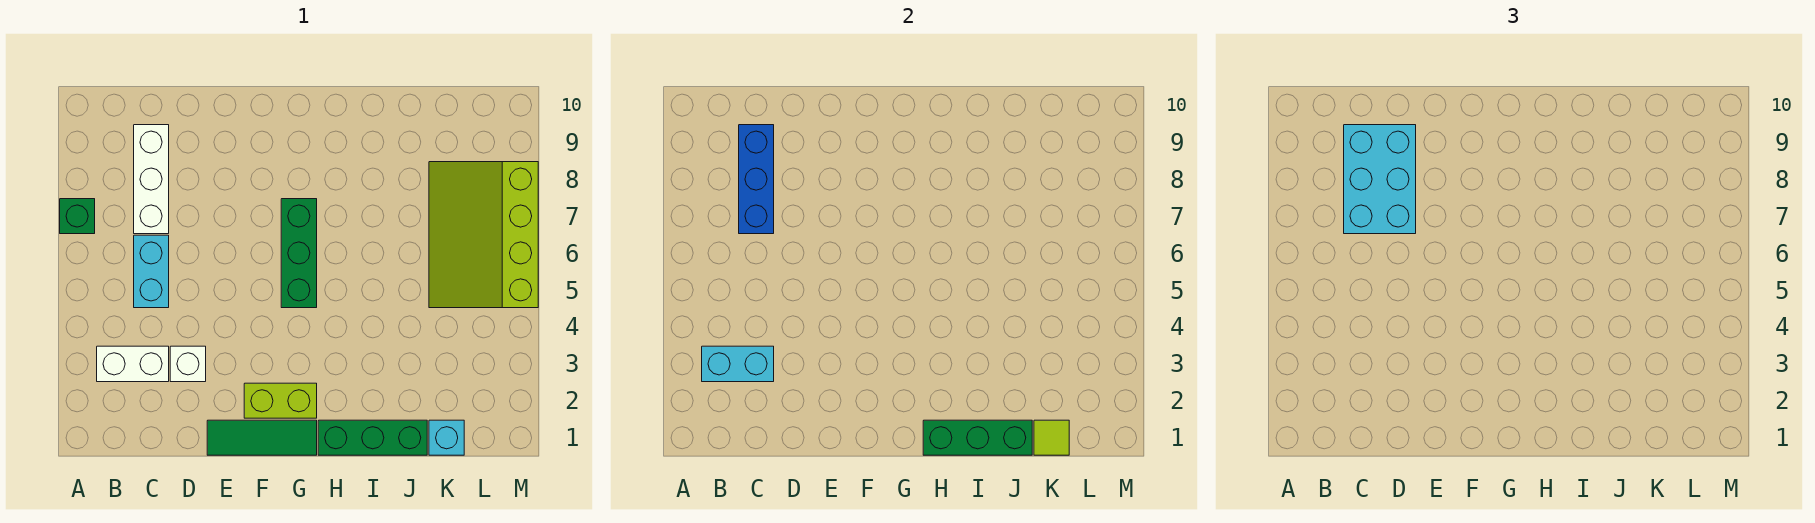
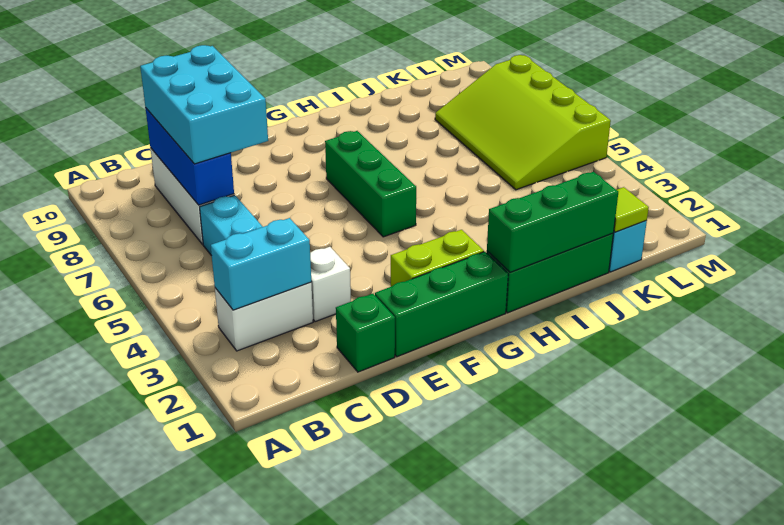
green 1x1 brick [60,199,95,234] -> green 1x1 brick moved to [336,294,395,372]
green 1x3 tile [207,420,317,455] -> green 1x3 brick [375,252,508,357]

